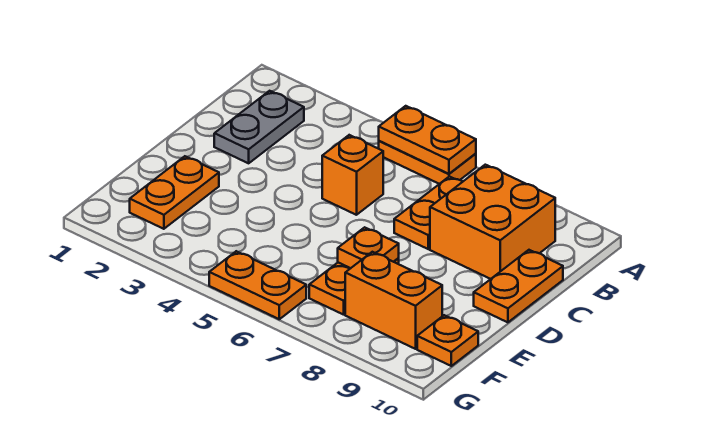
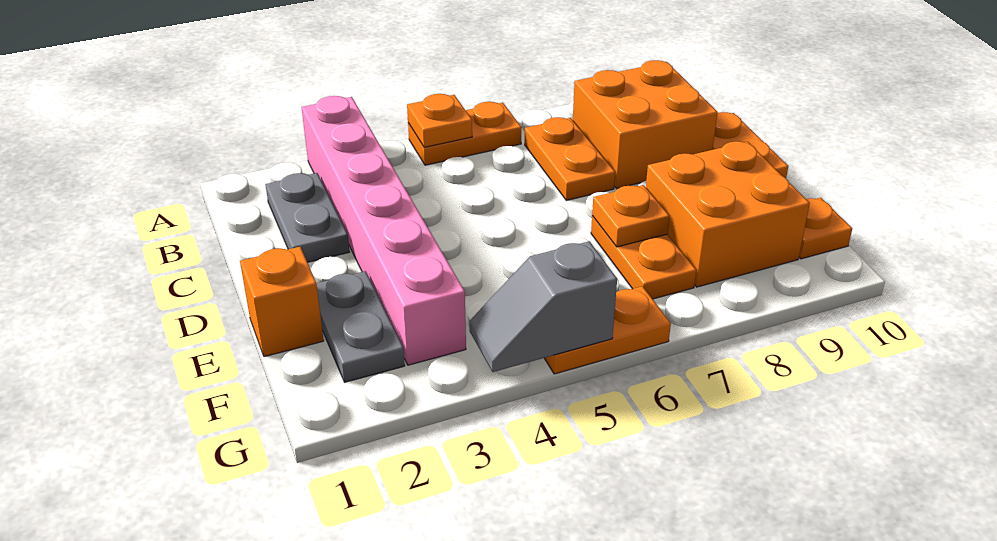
none -> pink 1x6 brick [302,96,466,365]
orange 1x2 plate [379,106,476,174] -> orange 1x1 plate [407,94,472,147]
orange 1x1 brick [322,135,383,215] -> orange 1x1 brick moved to [240,247,324,357]
orange 1x2 plate [130,156,219,229] -> grey 1x2 plate [316,271,405,382]
orange 1x2 brick [345,252,442,349] -> orange 2x2 brick [646,141,810,287]
none -> grey 1x2 slope [470,241,617,372]

